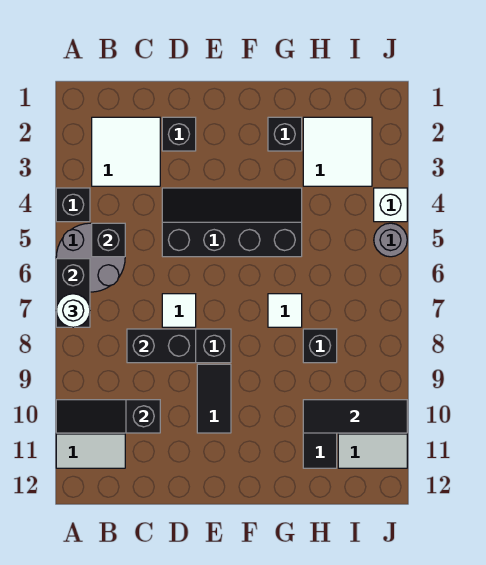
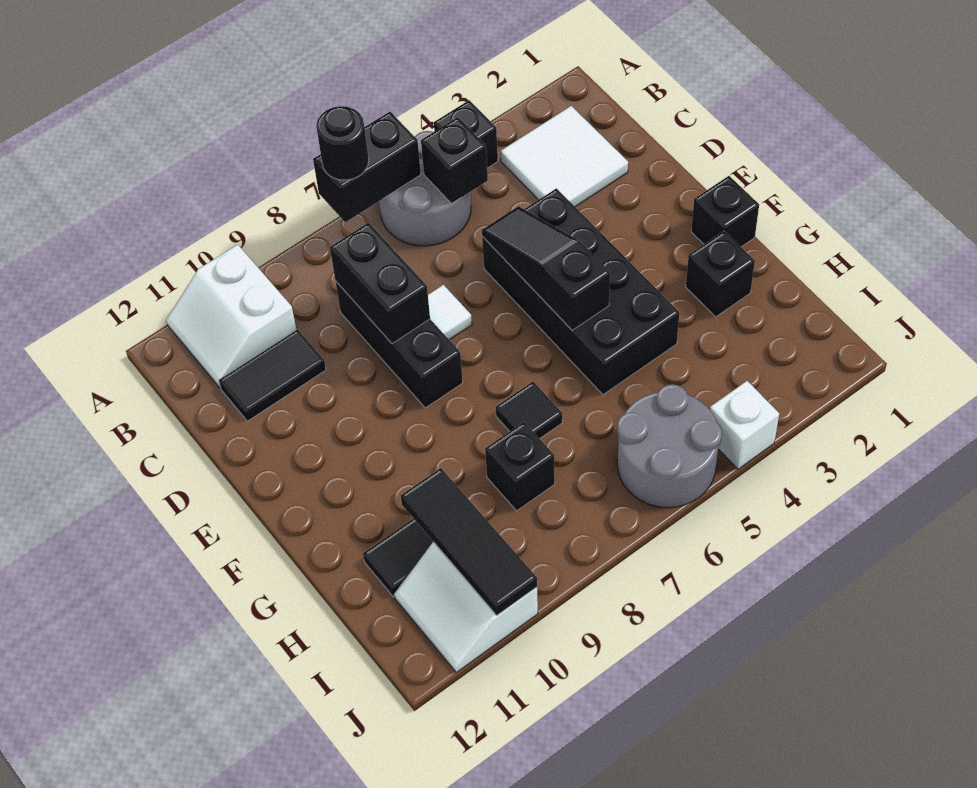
white 1x1 round brick [56,294,90,327] -> black 1x1 round brick [316,106,369,180]
black 1x3 slope [56,400,160,433] -> black 1x3 slope moved to [482,206,610,330]
black 1x1 brick [162,117,196,151] -> black 1x1 brick moved to [691,176,759,247]
black 2x4 slope [162,188,302,257] -> black 2x4 brick [482,188,679,395]
black 1x2 tile [197,364,231,433] -> black 1x2 tile moved to [219,329,326,421]
white 1x1 tile [268,294,302,327] -> black 1x1 tile [496,382,562,439]
white 2x2 tile [303,117,372,186] -> none
grey 1x1 round brick [374,223,407,257] -> grey 2x2 round brick [617,384,722,508]

